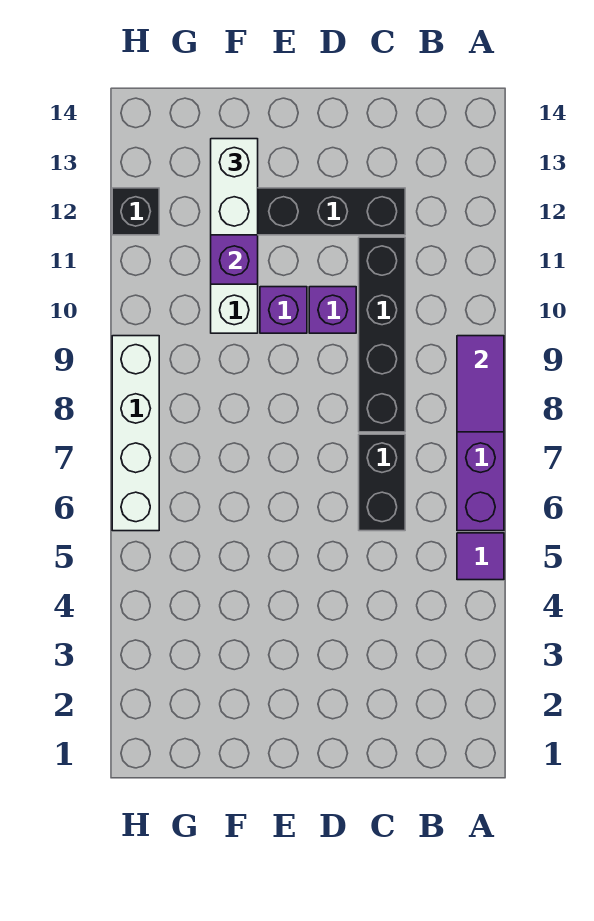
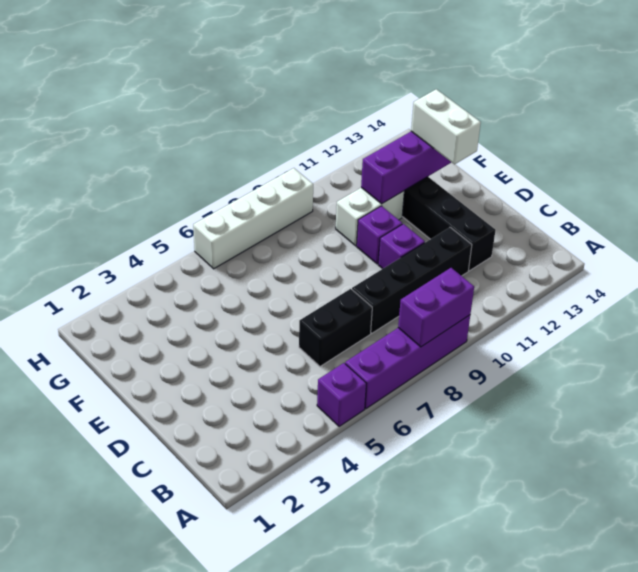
purple 1x1 tile [457,533,504,580] -> purple 1x1 brick [317,363,366,426]
purple 1x2 tile [457,336,504,432] -> purple 1x2 brick [398,268,474,347]
white 1x2 brick [211,139,258,235] -> white 1x2 brick turned to [411,89,481,164]
black 1x1 brick [112,188,159,235] -> none

